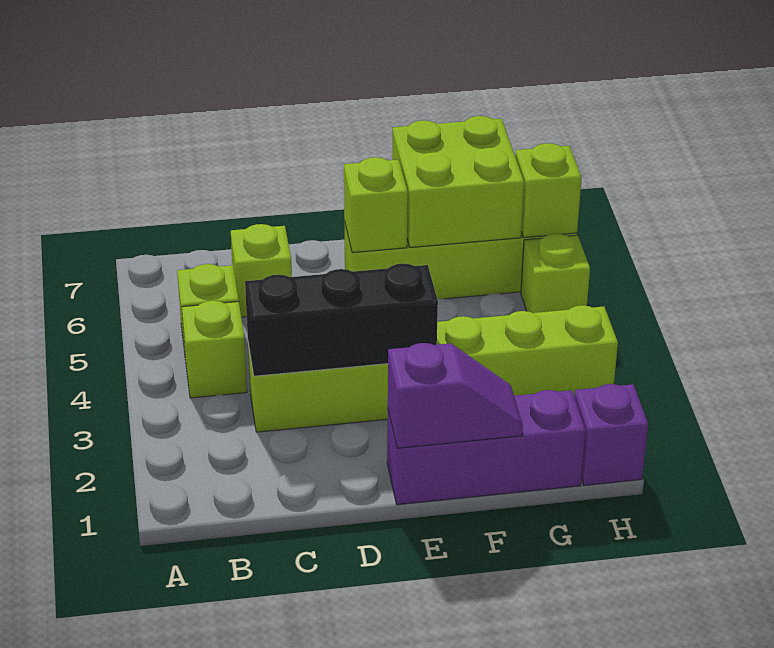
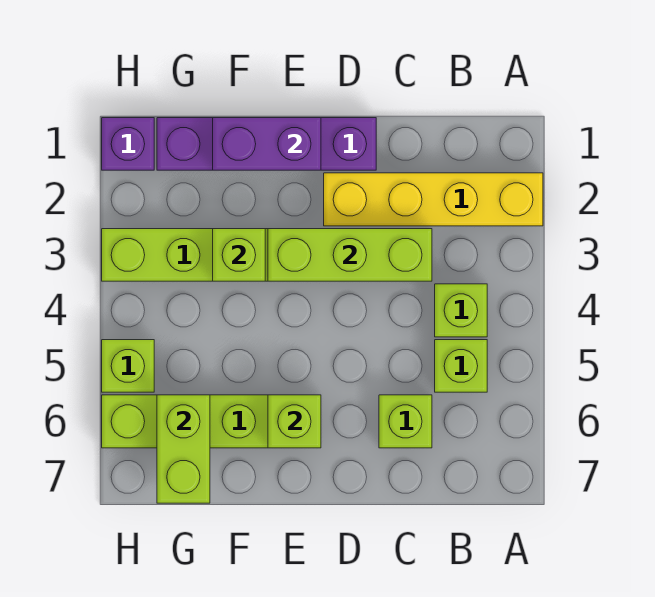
none -> yellow 1x4 brick [324,173,543,226]
black 1x3 brick [245,264,438,376] -> lime 1x3 brick [268,229,432,281]
purple 1x3 brick [387,390,585,505] -> purple 1x4 brick [157,118,376,170]
purple 1x2 slope [388,343,523,448] -> purple 1x2 brick [213,118,321,170]
lime 2x2 brick [392,116,524,247] -> lime 1x2 brick [157,395,210,503]
lime 1x1 brick [515,143,582,238] -> lime 1x1 brick moved to [213,229,265,281]

